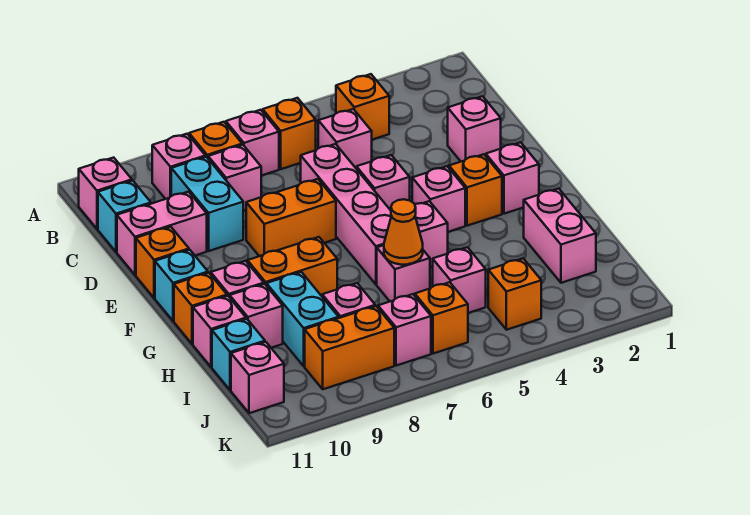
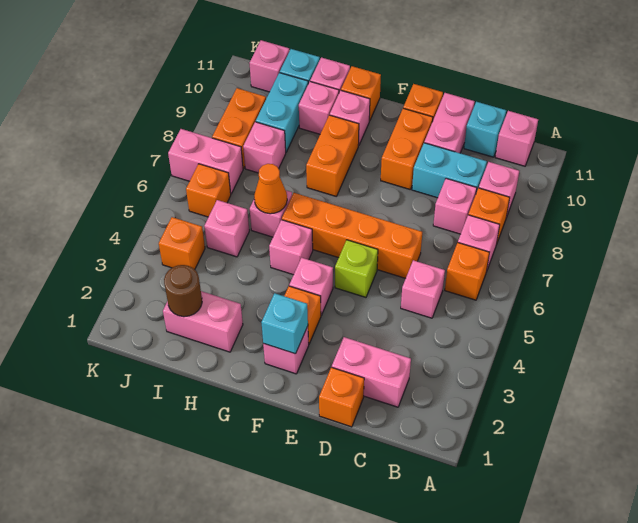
orange 1x1 brick [336,74,389,140] -> orange 1x1 brick moved to [319,367,364,427]
pink 1x1 brick [448,96,501,161] -> pink 1x2 brick [332,337,411,407]
pink 1x4 brick [301,144,391,284] -> orange 1x4 brick [282,193,422,278]
pink 1x1 brick [356,155,410,210] -> lime 1x1 brick [335,240,378,297]
orange 1x2 brick [246,179,336,256] -> orange 1x2 brick moved to [381,108,433,189]
cyan 1x1 brick [155,250,208,321] -> cyan 1x1 brick moved to [261,293,308,354]
cyan 1x2 brick [266,272,339,366] -> cyan 1x2 brick turned to [256,73,308,152]
none -> brown 1x1 round brick [164,265,202,317]
pink 1x1 brick [378,294,431,366] -> pink 1x2 brick [168,129,243,194]

